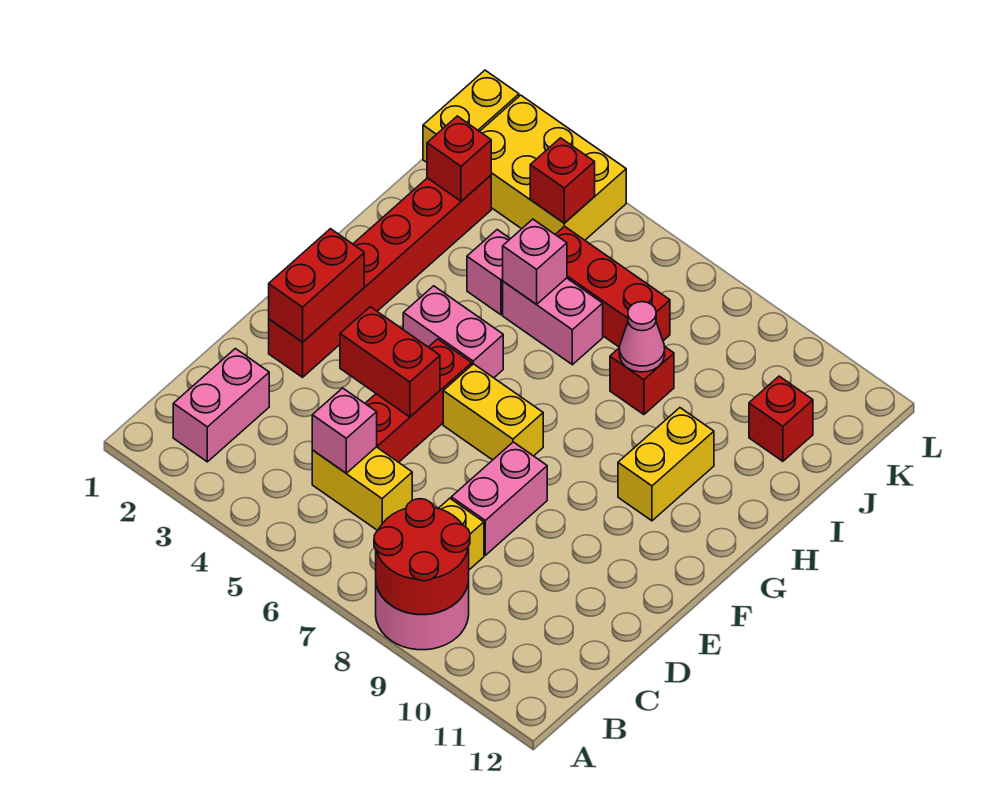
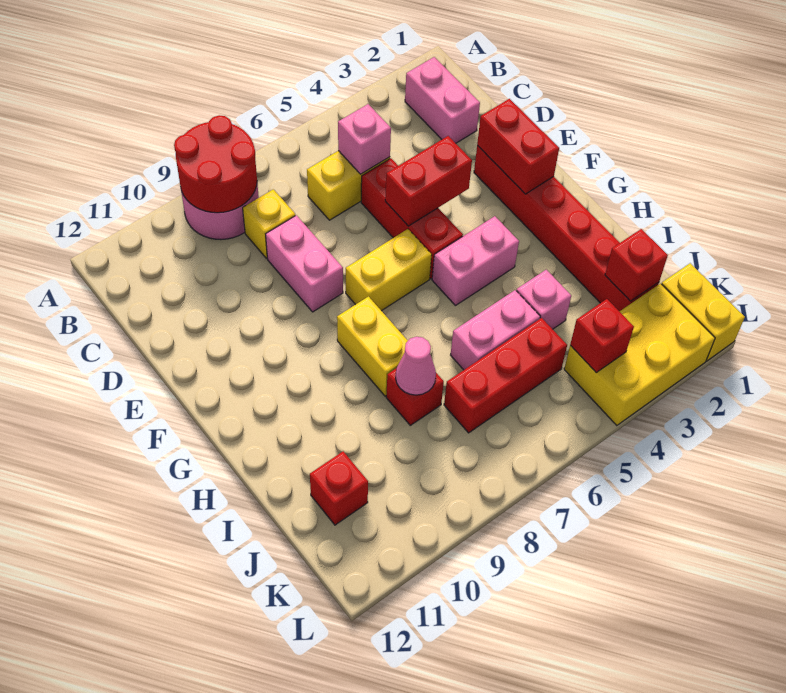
yellow 1x2 brick [618,408,714,521] -> yellow 1x2 brick moved to [337,297,408,396]
pink 1x1 brick [503,219,567,304] -> none

